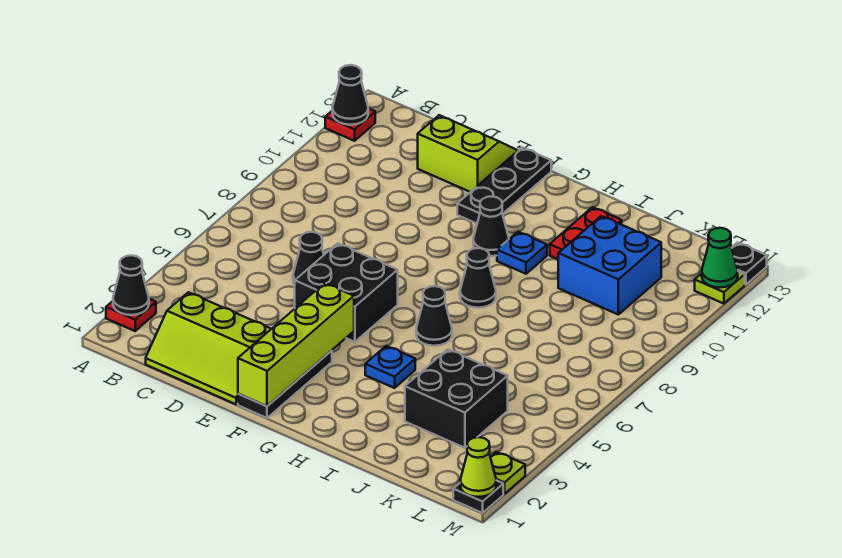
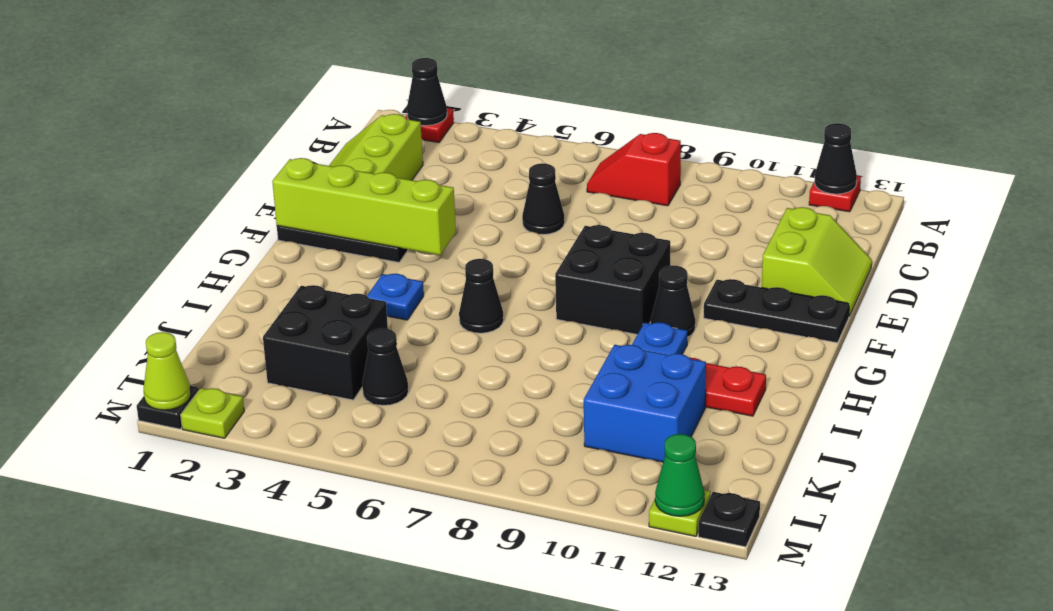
none -> red 1x2 slope [587,133,681,206]
black 2x2 brick [295,243,398,342] -> black 2x2 brick moved to [555,225,670,335]
black 1x1 cone [460,248,496,308] -> black 1x1 cone moved to [362,328,408,405]

